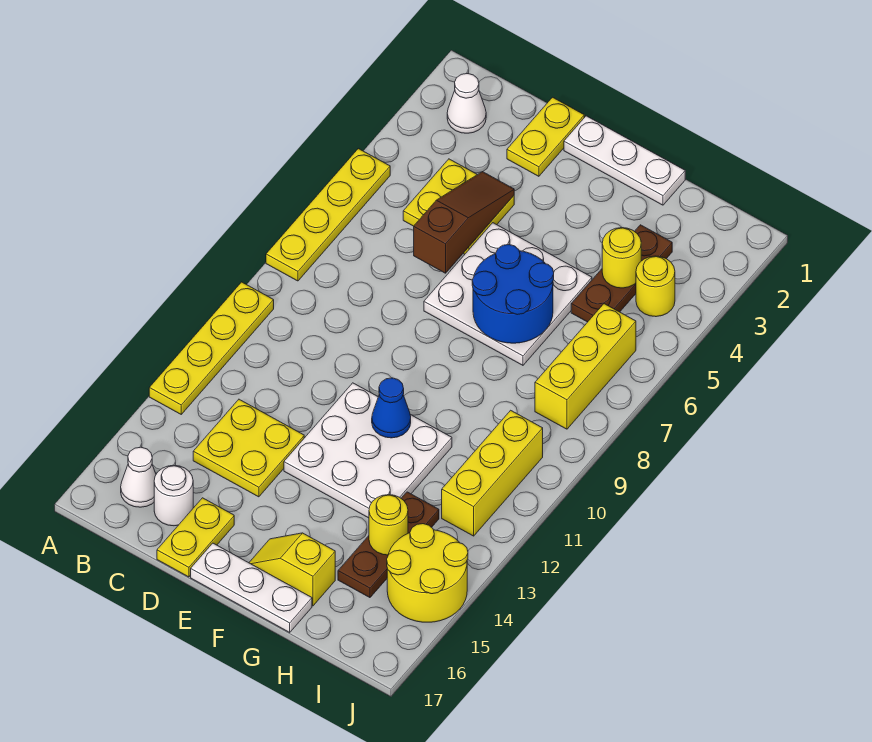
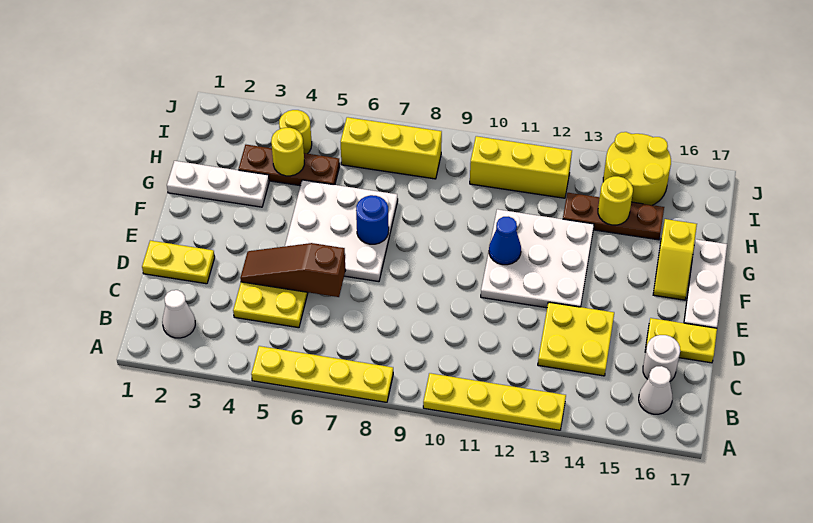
white 1x3 plate [564,116,685,205] -> white 1x3 plate turned to [167,161,269,207]
blue 2x2 round brick [472,245,554,343] -> blue 1x1 round brick [356,195,389,244]

